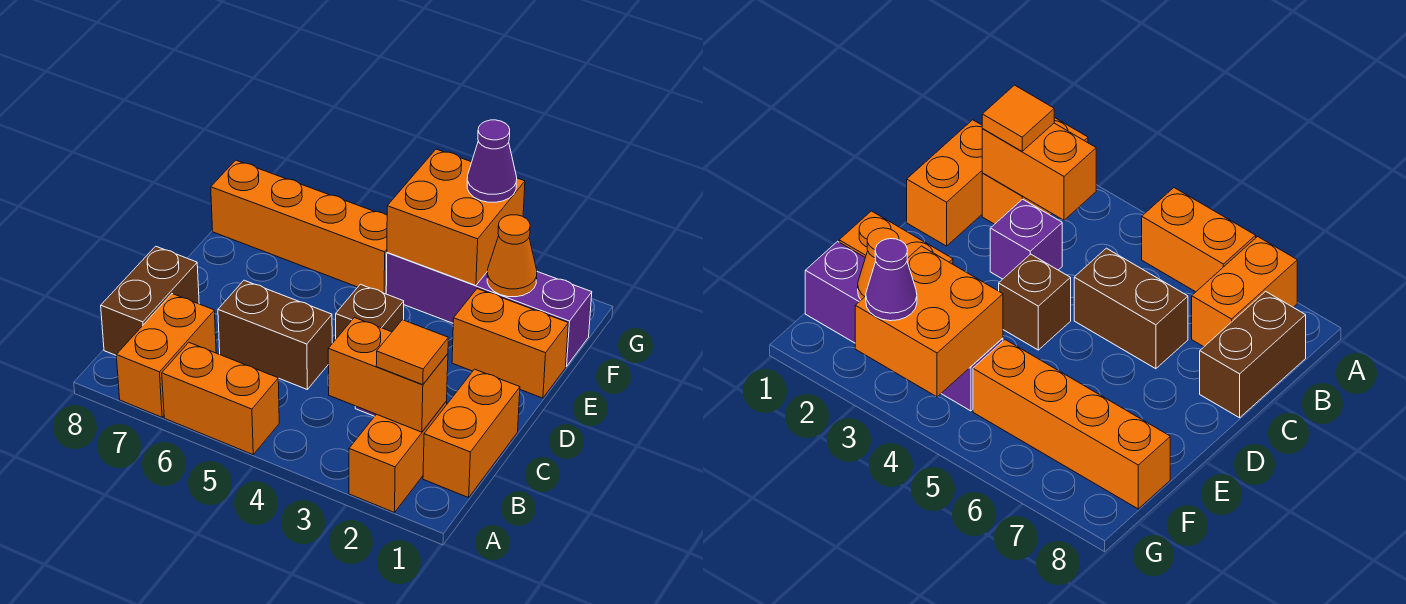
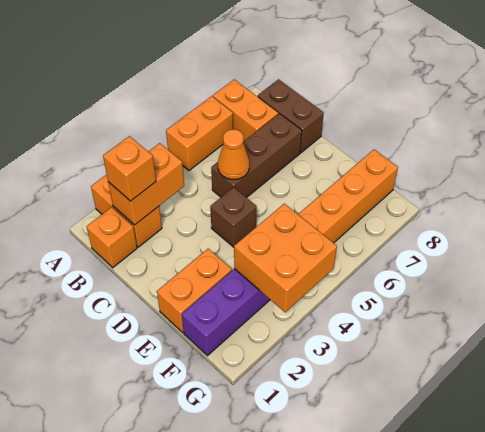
orange 1x2 brick [423,369,520,498] -> orange 1x1 brick [87,207,137,268]
orange 1x1 tile [376,320,448,385] -> orange 1x1 brick [103,136,156,201]
purple 1x1 brick [990,199,1062,279] -> none
brown 1x2 brick [218,280,332,389] -> brown 1x3 brick [211,114,302,198]
orange 1x1 cone [487,215,537,297] -> orange 1x1 cone moved to [218,130,249,179]
purple 1x1 cone [467,120,517,202] -> none

